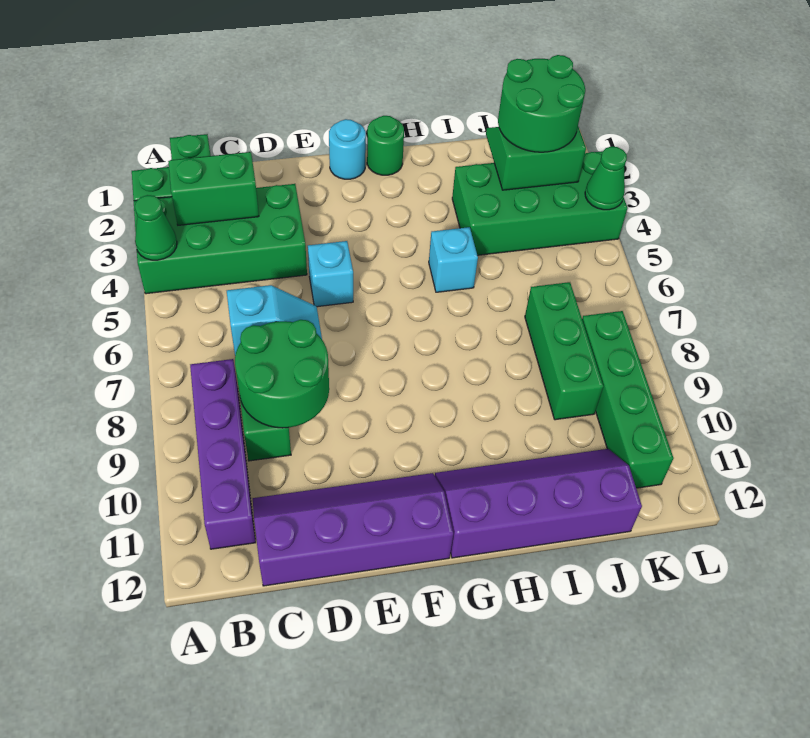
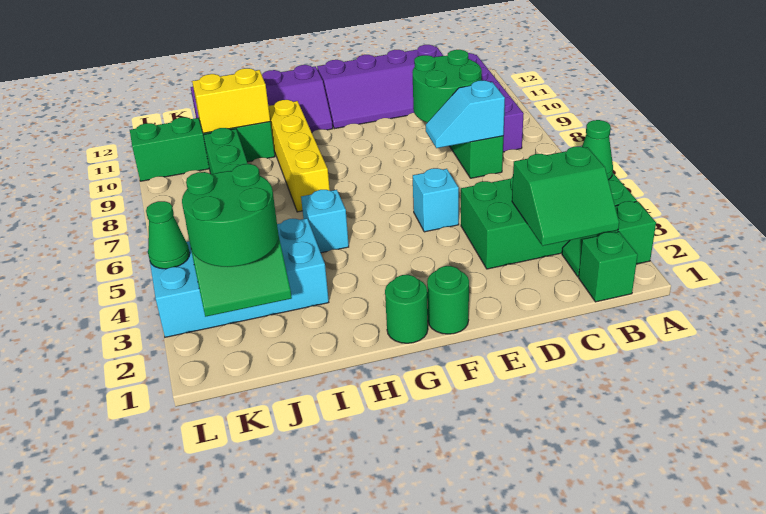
cyan 1x1 round brick [329,119,366,179] -> green 1x1 round brick [427,266,469,334]
none -> yellow 1x4 brick [268,100,330,212]
green 2x4 brick [452,151,627,255] -> cyan 2x4 brick [150,218,329,337]
none -> yellow 1x2 brick [192,68,270,133]
green 1x4 brick [582,311,673,488] -> green 1x4 brick turned to [130,117,275,181]

